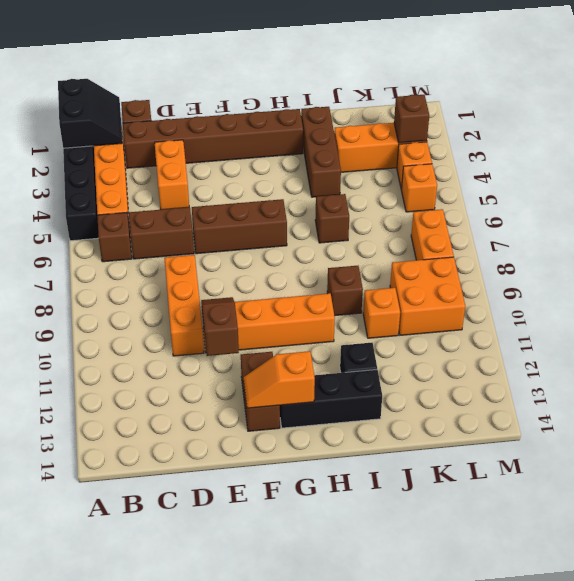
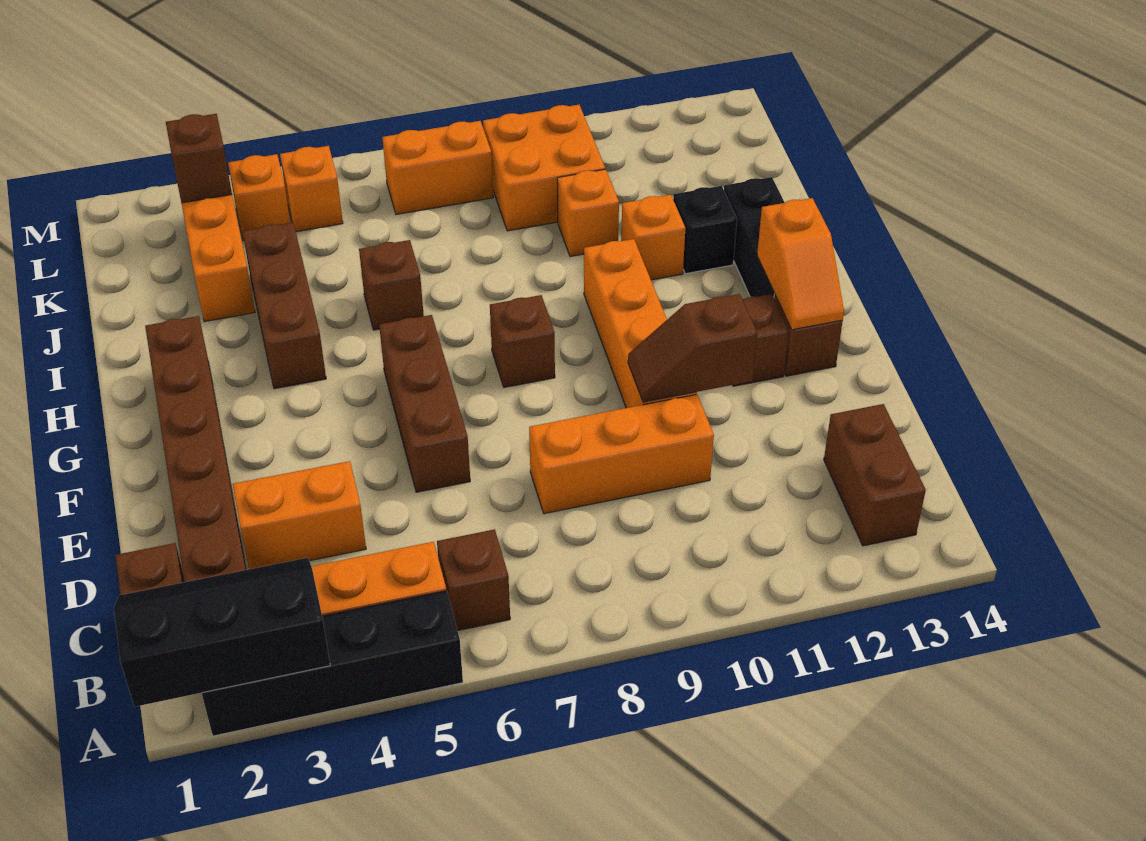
black 2x2 slope [58,79,123,148] -> black 2x3 slope [114,558,330,707]
brown 1x2 brick [129,207,194,259] -> brown 1x2 brick moved to [824,404,926,546]
brown 1x3 brick [301,107,341,197] -> brown 1x3 brick turned to [243,223,326,389]
brown 1x1 brick [327,266,363,316] -> brown 1x1 brick moved to [490,295,555,387]
none -> orange 1x1 brick [621,195,685,280]

